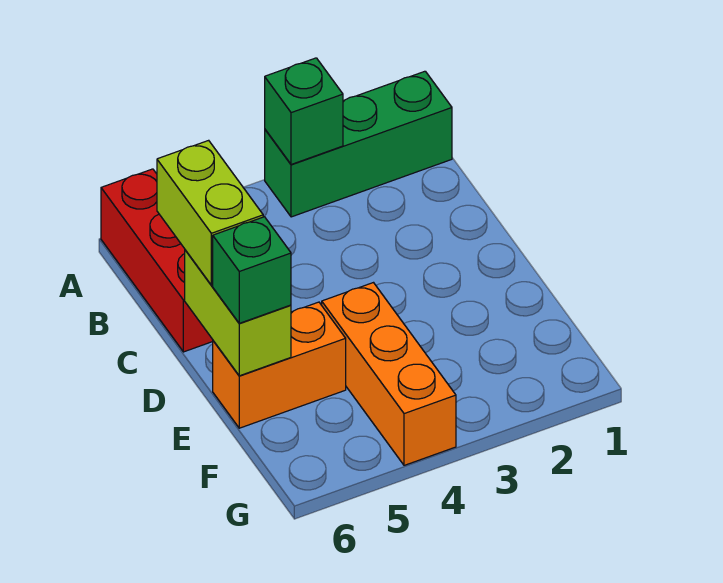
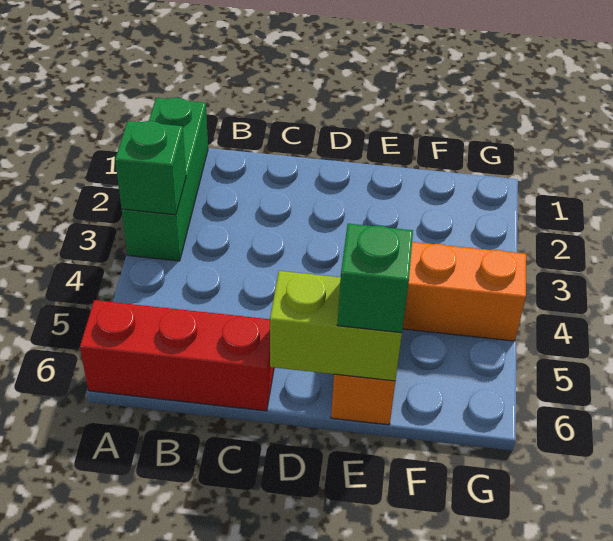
lime 1x2 brick [157,140,263,285] -> none

